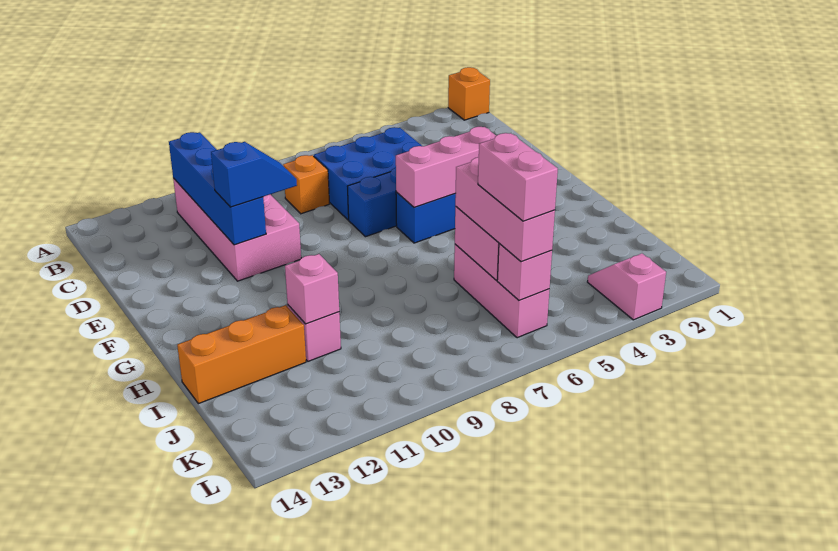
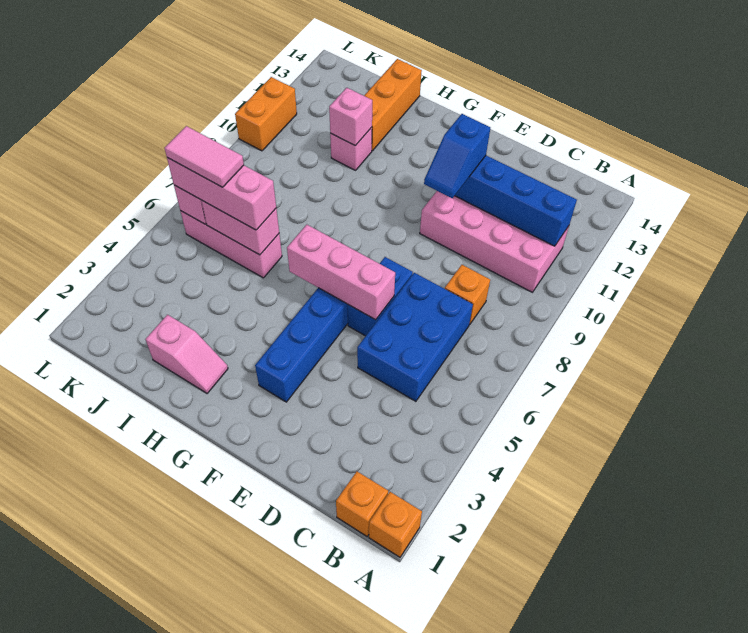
none -> orange 1x1 brick [336,472,388,536]
pink 1x3 brick [396,127,496,208] -> pink 1x3 brick turned to [287,225,395,320]
pink 1x2 brick [478,133,558,221] -> pink 1x2 tile [165,126,244,187]
pink 1x2 slope [588,254,666,320] -> pink 1x2 slope moved to [146,315,228,393]
none -> orange 1x2 brick [235,77,297,151]

